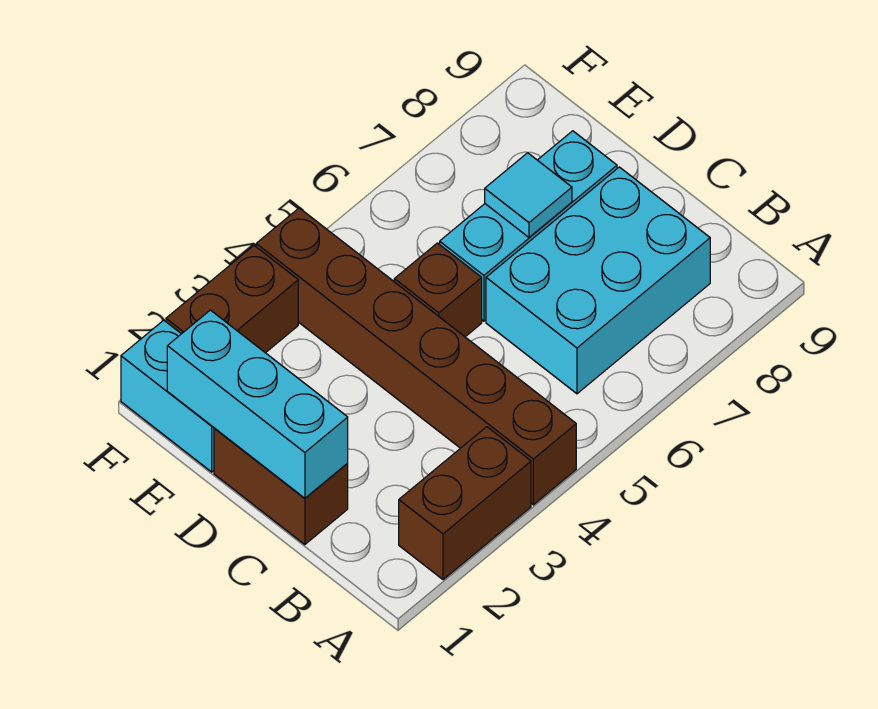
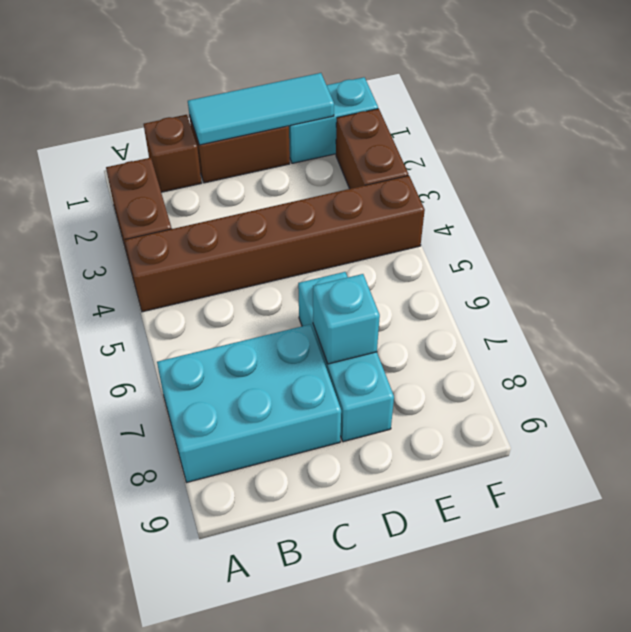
cyan 2x3 brick [486,167,710,394] -> cyan 2x3 brick turned to [157,325,341,482]
cyan 1x3 brick [167,310,348,498] -> cyan 1x3 tile [188,73,334,145]
brown 1x1 brick [394,243,482,337] -> brown 1x1 brick moved to [144,115,201,192]
cyan 1x1 tile [485,153,572,237] -> cyan 1x1 brick [313,274,380,364]

